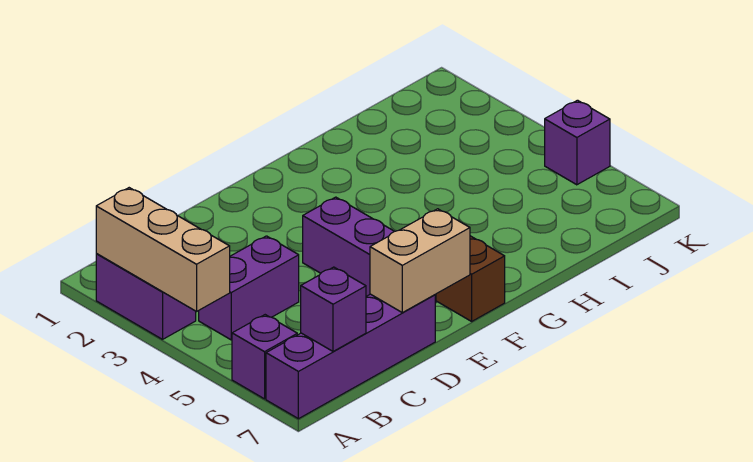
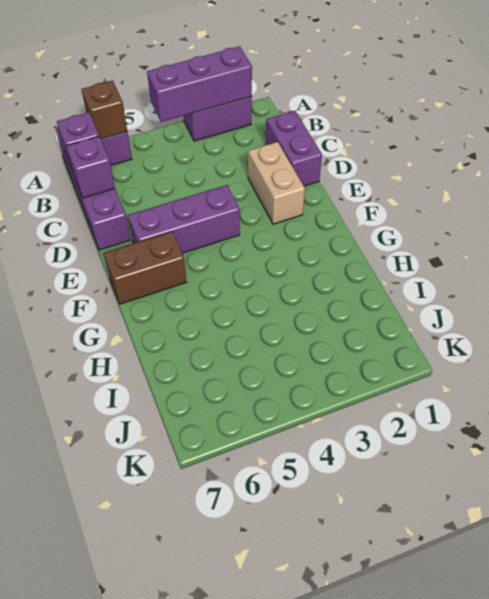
tan 1x3 brick [96,188,230,311] -> purple 1x3 brick [147,46,252,122]
none -> brown 1x1 brick [81,81,127,139]
purple 1x2 brick [199,236,299,340] -> purple 1x2 brick moved to [266,111,322,186]
tan 1x2 brick [370,209,470,313] -> tan 1x2 brick moved to [248,142,305,224]
purple 1x1 brick [545,100,610,185] -> purple 1x1 brick moved to [66,136,115,198]

